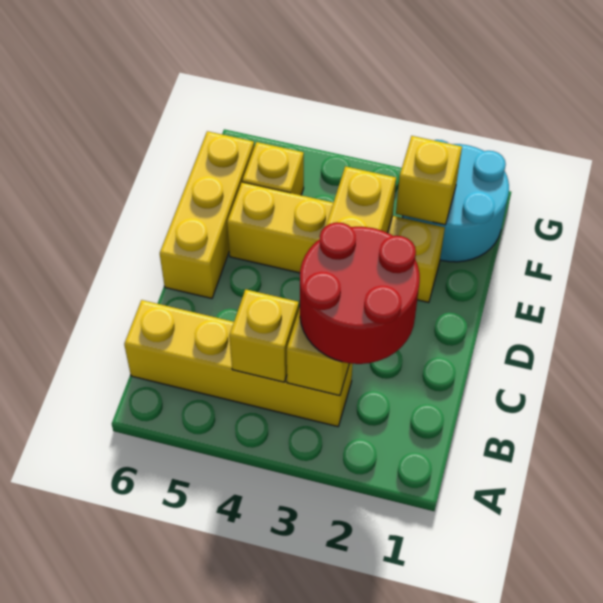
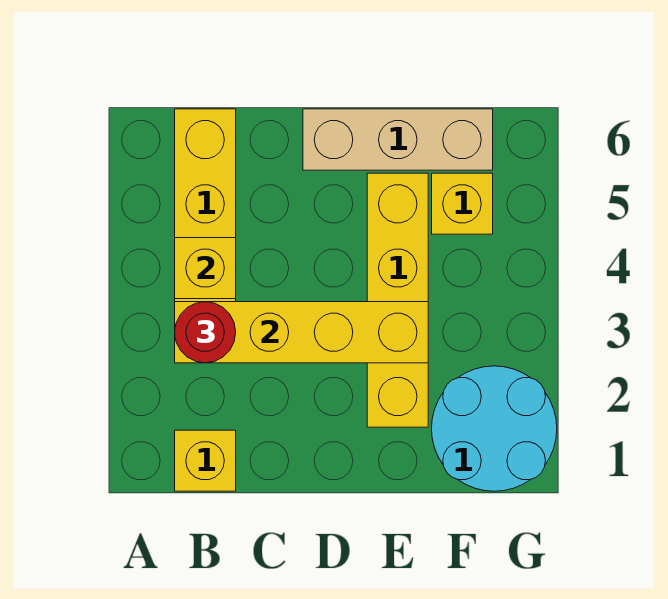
red 2x2 round brick [300,222,420,364] -> red 1x1 round brick [175,302,236,363]
yellow 1x3 brick [160,131,254,298] -> tan 1x3 brick [303,109,493,170]
yellow 1x1 brick [396,136,462,225] -> yellow 1x1 brick moved to [175,430,236,491]

